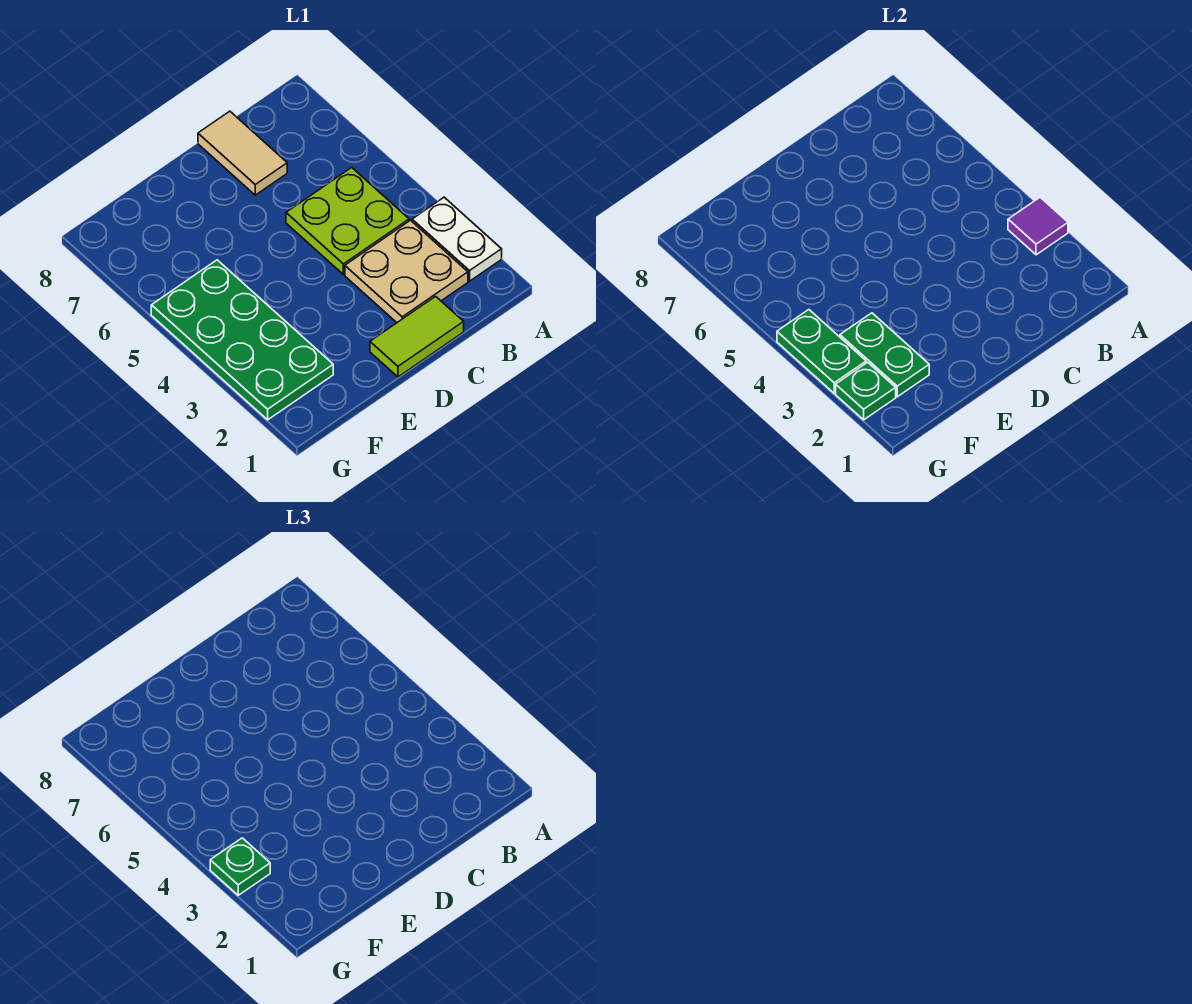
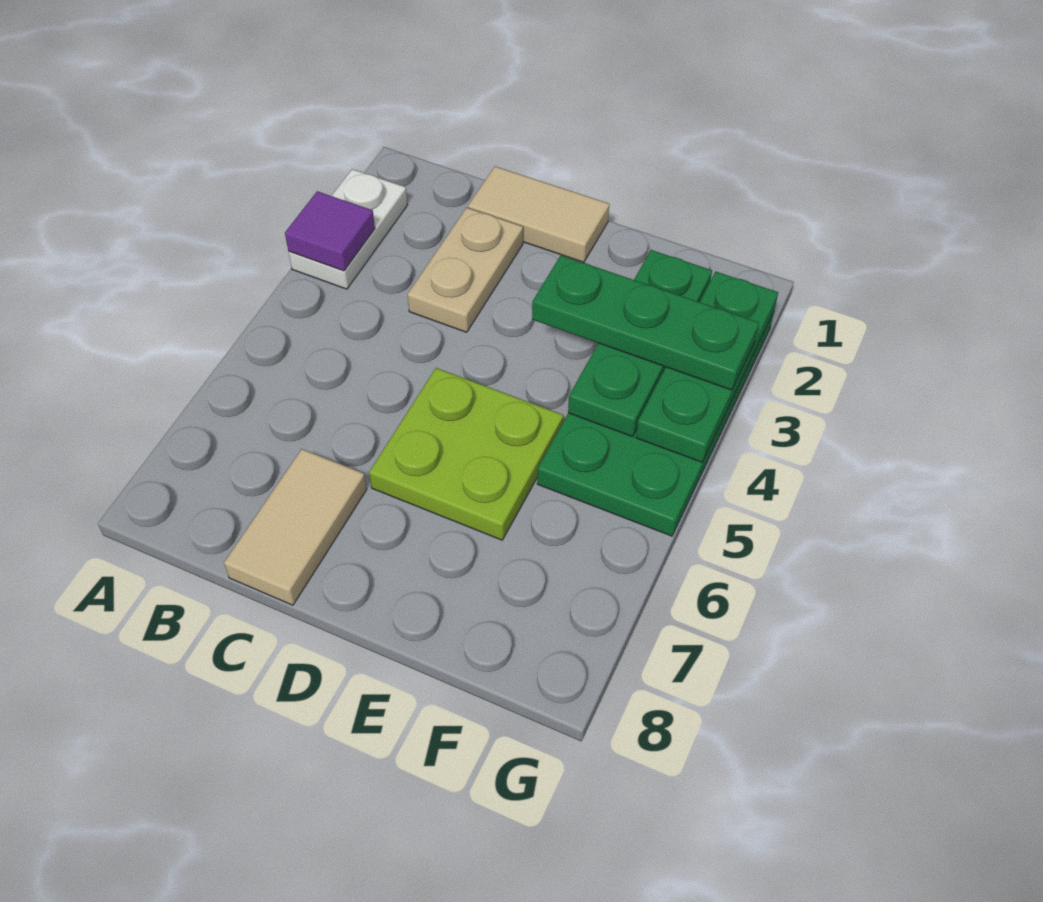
tan 2x2 plate [345,220,468,323] -> tan 1x2 plate [407,208,523,332]
lime 2x2 plate [286,167,409,275] -> lime 2x2 plate moved to [369,368,563,540]
lime 1x2 tile [370,296,464,377] -> tan 1x2 tile [468,166,609,263]
green 1x2 plate [840,313,929,397] -> green 1x3 plate [568,250,712,437]
green 1x1 plate [210,838,270,895] -> green 1x3 plate [532,255,759,390]

